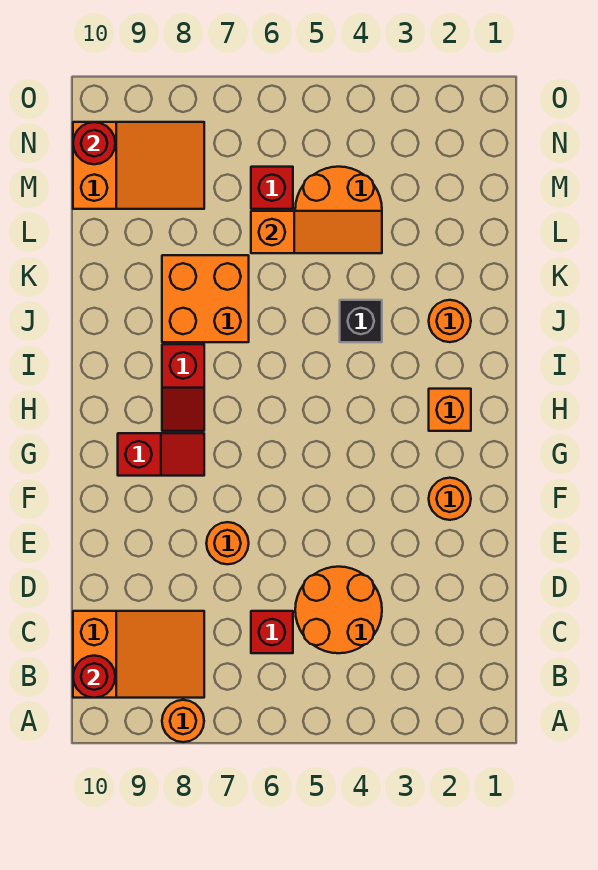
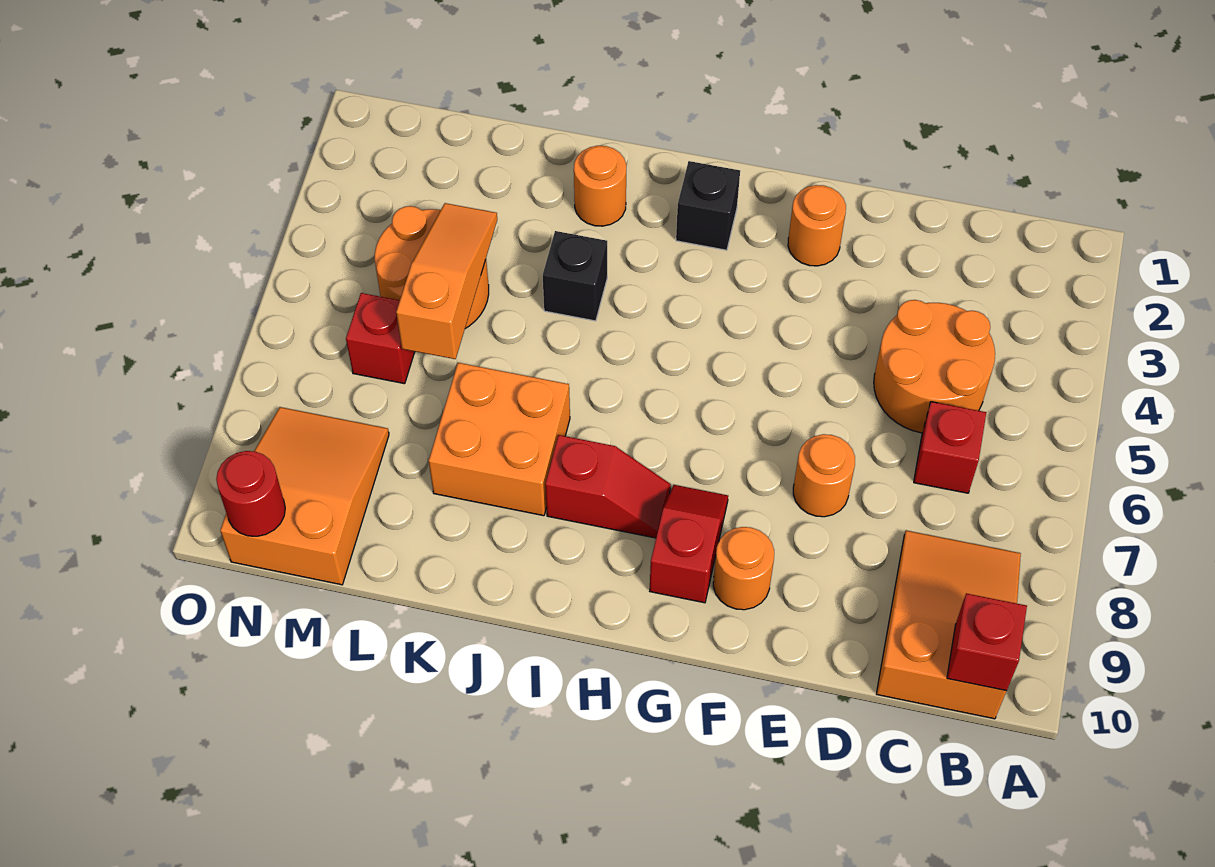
orange 1x1 round brick [162,700,204,742] -> orange 1x1 round brick moved to [713,527,774,610]
red 1x1 round brick [73,656,115,698] -> red 1x1 brick [947,593,1027,691]
orange 1x1 brick [429,389,471,431] -> black 1x1 brick [676,161,740,250]

